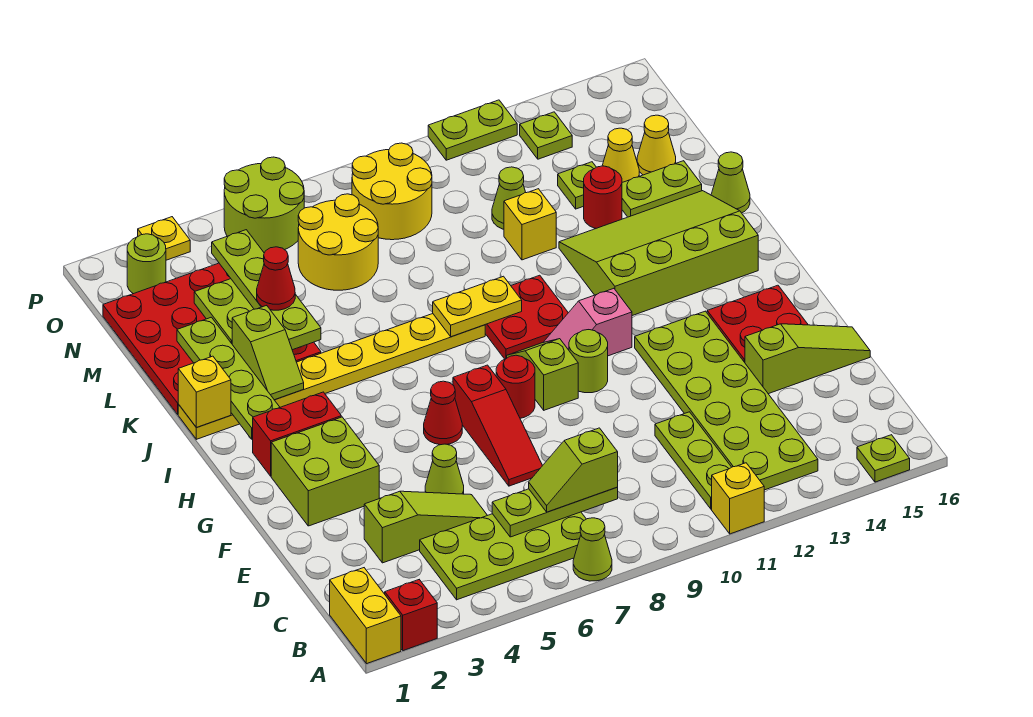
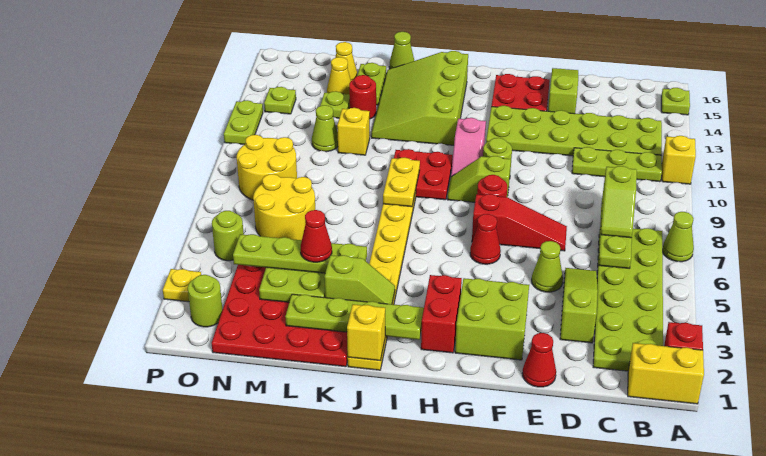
lime 2x4 plate [420,512,586,600] -> lime 2x6 plate [593,228,663,371]
none -> red 1x1 cone [522,333,556,387]
lime 2x2 round brick [224,157,304,253] -> lime 1x1 round brick [212,211,244,261]

